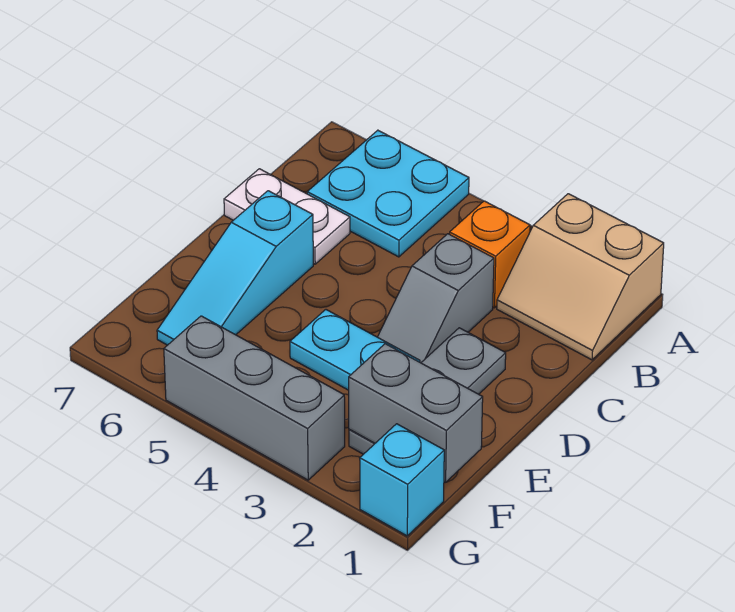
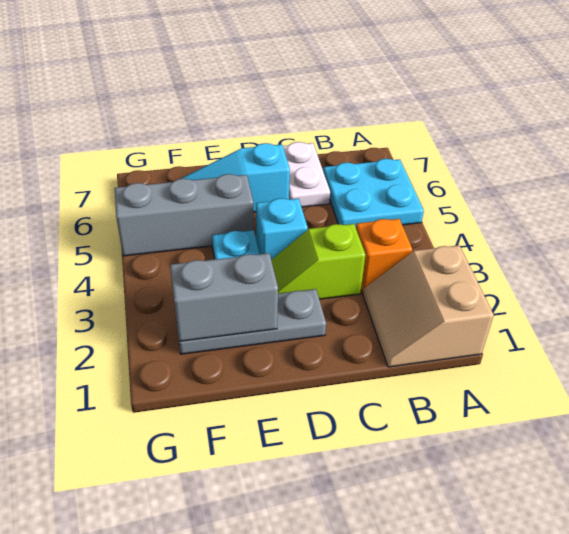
grey 1x2 slope [378,234,494,363] -> lime 1x2 slope [271,224,365,299]
grey 1x2 brick [349,344,483,482] -> grey 1x2 brick turned to [170,253,278,341]
cyan 1x1 brick [360,424,444,536] -> cyan 1x1 brick moved to [256,198,308,260]
grey 1x3 brick [164,316,345,480] -> grey 1x3 brick turned to [115,174,254,256]

